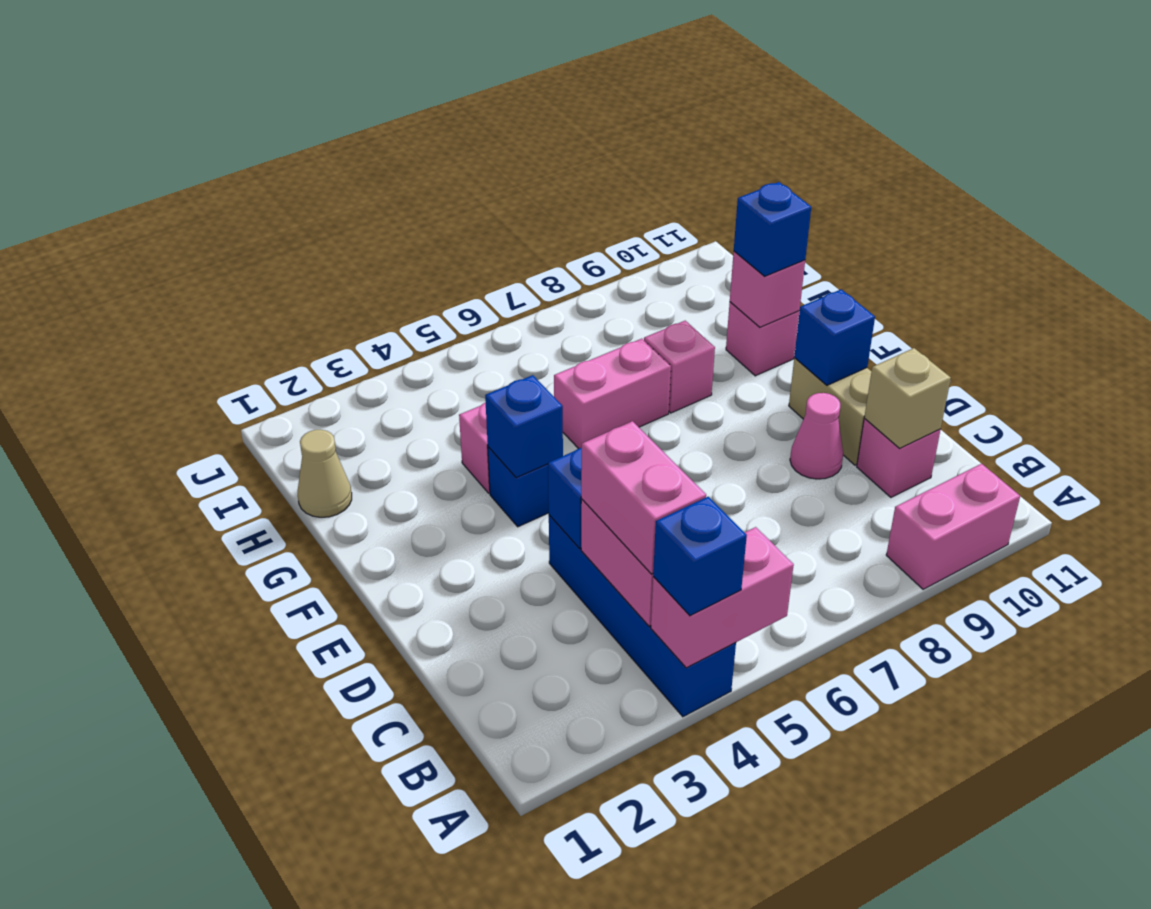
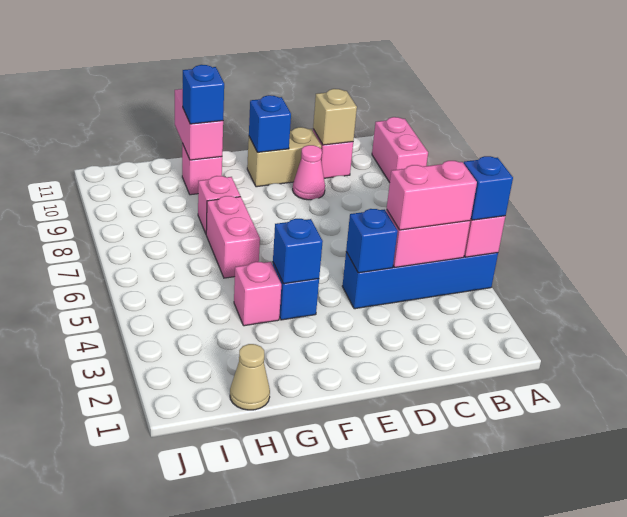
pink 1x1 brick [730,251,805,327] -> pink 1x2 brick [175,89,223,160]

